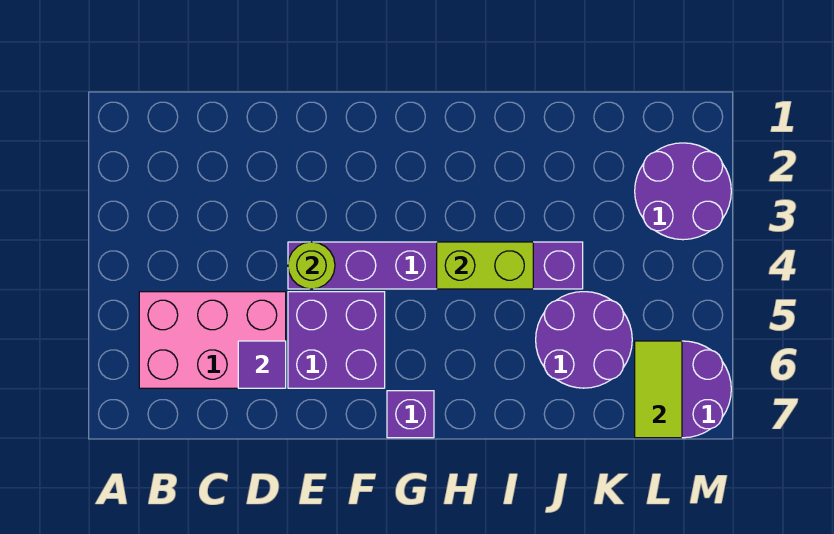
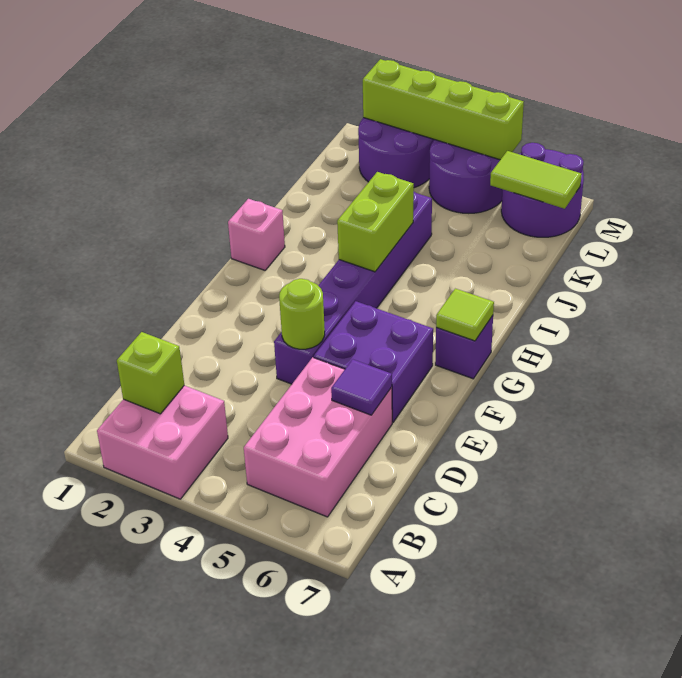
none -> pink 2x2 brick [97,385,228,499]
none -> lime 1x1 brick [117,332,184,414]
none -> lime 1x1 tile [436,289,494,341]
none -> pink 1x1 brick [228,199,285,270]
purple 2x2 round brick [536,292,632,388] -> purple 2x2 round brick moved to [429,139,503,213]
none -> lime 1x4 brick [363,59,524,160]

